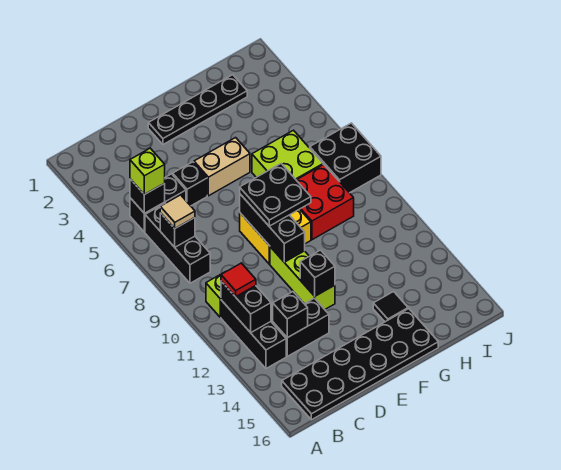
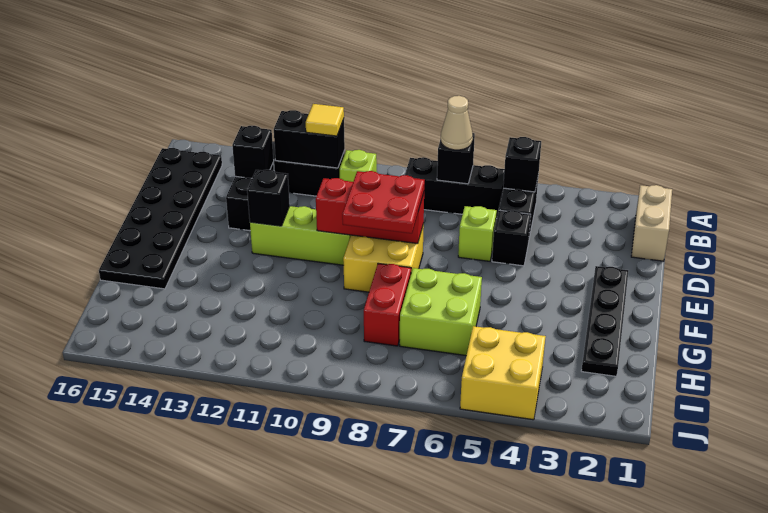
lime 1x1 brick [130,148,165,195] -> lime 1x1 brick moved to [458,206,497,261]
tan 1x1 tile [160,195,195,228] -> tan 1x1 cone [441,96,473,150]
red 1x1 tile [221,263,256,297] -> yellow 1x1 tile [306,104,344,136]
tan 1x2 brick [194,138,250,196] -> tan 1x2 brick moved to [631,185,672,261]
black 1x3 brick [240,194,305,262] -> red 1x3 brick [316,178,424,243]
black 2x2 plate [240,164,311,226] -> red 2x2 plate [342,171,425,233]
red 2x2 brick [297,164,354,240] -> red 1x2 brick [364,263,411,346]
black 1x1 tile [373,292,408,322] -> none
none -> yellow 2x2 brick [460,326,546,420]
black 2x2 brick [310,123,381,193] -> none

